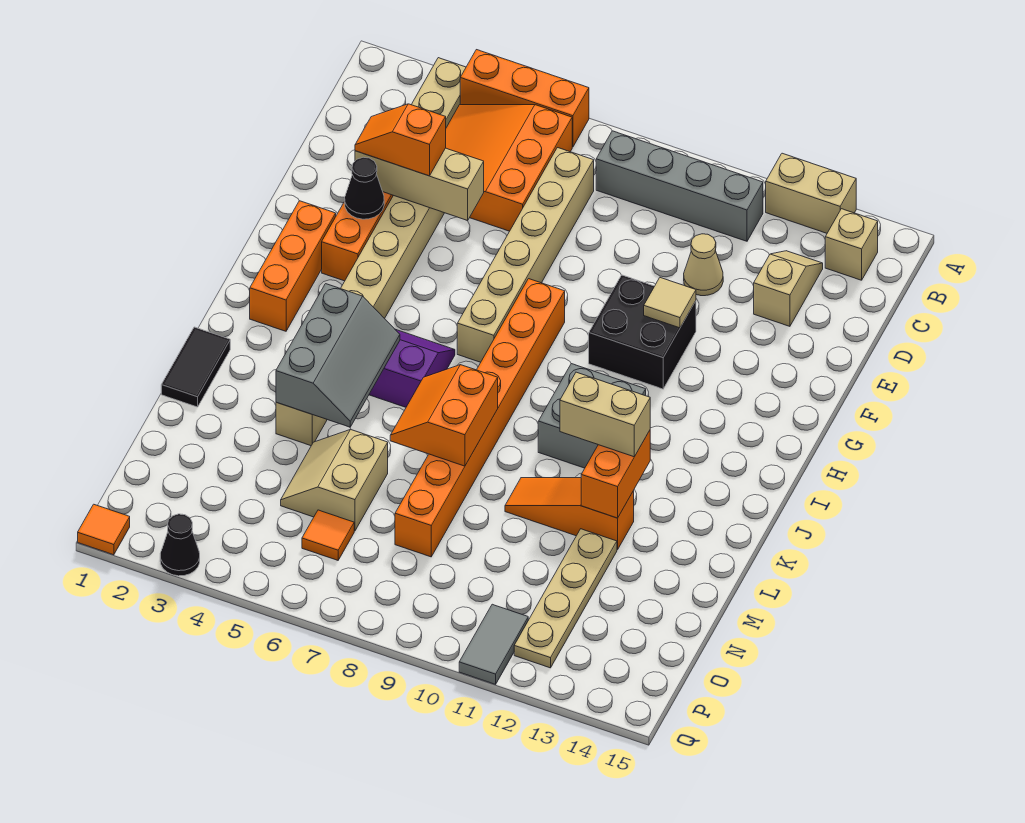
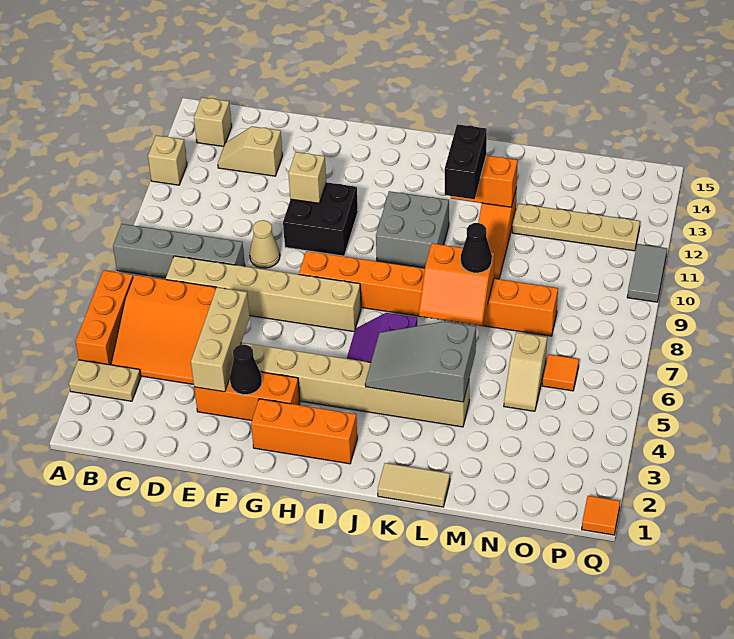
tan 1x2 brick [766,153,856,233] -> tan 1x1 brick [148,135,187,185]
grey 1x4 brick [596,131,763,241] -> grey 1x4 brick turned to [113,224,245,278]
tan 1x1 cone [684,234,723,296] -> tan 1x1 cone moved to [250,220,280,268]
orange 1x2 slope [355,104,446,176] -> none
tan 1x1 tile [644,278,696,328] -> tan 1x1 brick [288,152,326,203]
grey 2x3 slope [276,284,400,427] -> grey 2x3 slope turned to [365,322,476,402]
black 1x2 tile [161,327,230,407] -> tan 1x2 tile [378,463,450,507]
tan 1x2 brick [560,372,650,457] -> black 1x2 brick [445,124,487,199]
tan 2x2 slope [281,430,388,531] -> tan 1x2 slope [504,332,547,411]
grey 1x2 tile [459,604,528,684] -> grey 1x2 tile turned to [627,244,667,302]
black 1x1 cone [160,514,200,576] -> black 1x1 cone moved to [461,223,492,273]

